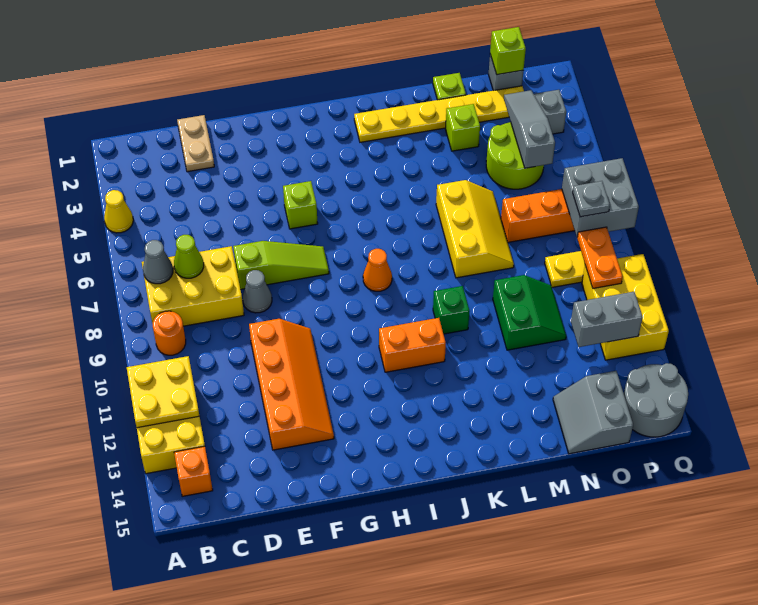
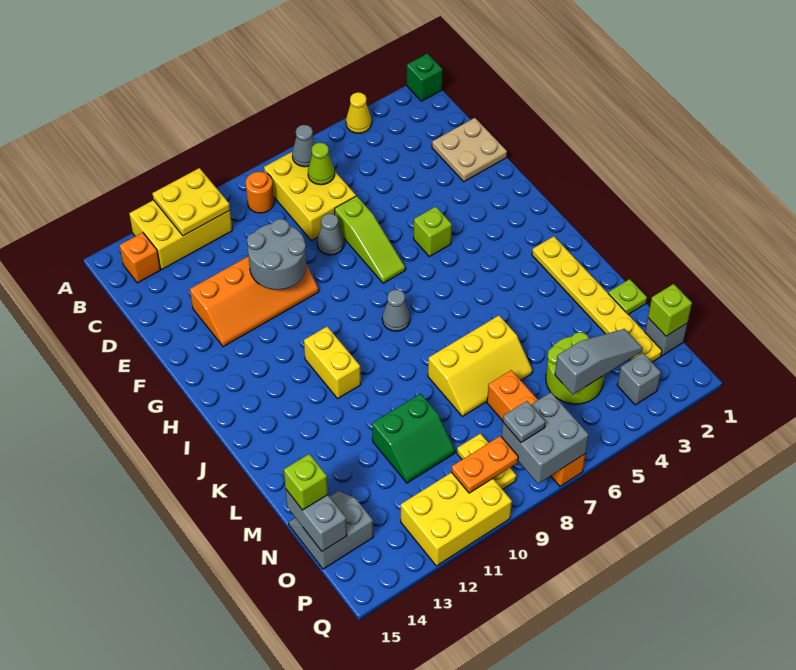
tan 1x2 plate [177,115,214,172] -> tan 2x2 plate [432,118,507,182]
orange 1x1 cone [363,249,392,291] -> grey 1x1 cone [382,290,410,331]
orange 1x2 brick [379,318,446,372] -> yellow 1x2 brick [304,327,361,398]
green 1x1 brick [433,286,470,334] -> green 1x1 brick moved to [407,54,443,101]
lime 1x1 brick [445,104,480,151] -> lime 1x1 brick moved to [284,454,328,510]
grey 1x2 brick [571,292,643,347] -> grey 1x2 brick moved to [286,490,347,551]
grey 2x2 round brick [624,363,688,437] -> grey 2x2 round brick moved to [247,219,306,290]

